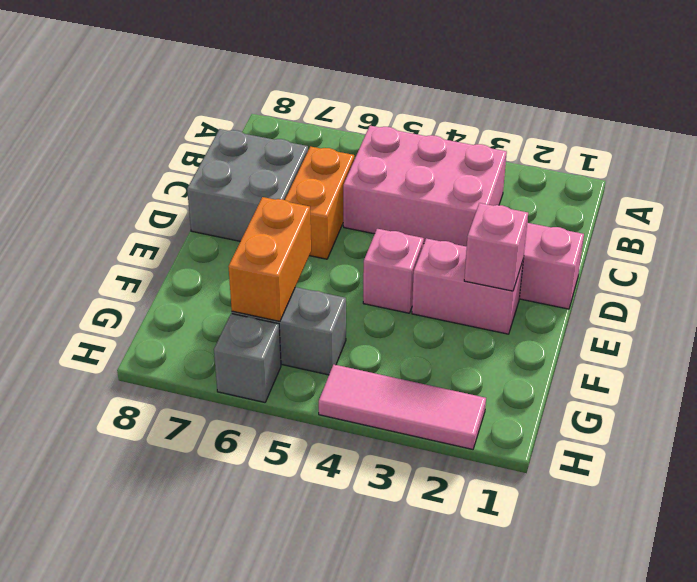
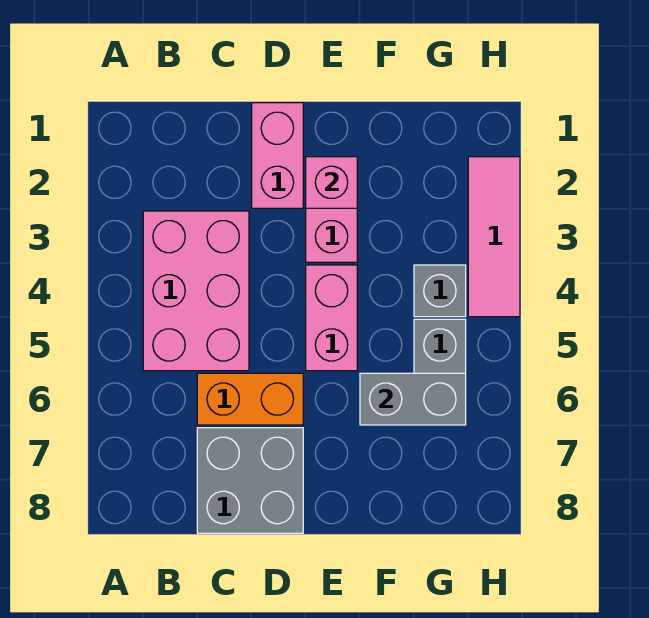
pink 1x1 brick [363,229,424,313] -> pink 1x2 brick [306,265,357,371]
orange 1x2 brick [228,197,311,321] -> grey 1x2 brick [360,373,466,425]
grey 1x1 brick [214,313,281,402] -> grey 1x1 brick moved to [414,265,466,317]

